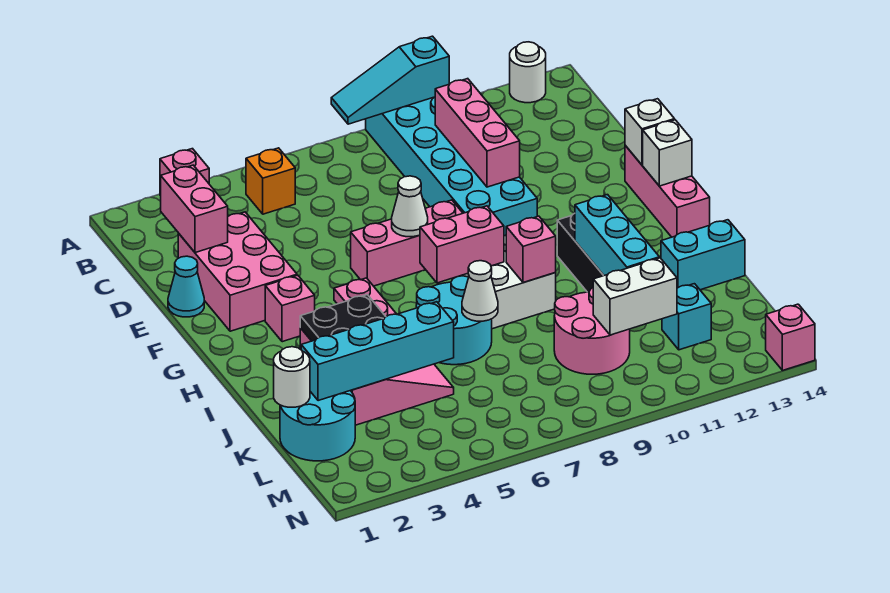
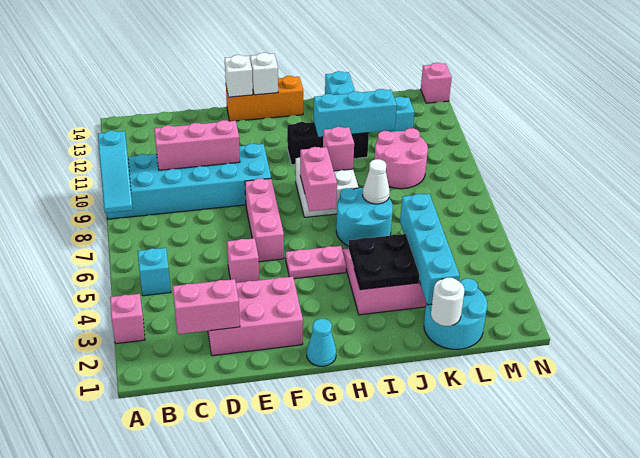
white 1x1 round brick [510,42,546,103] -> none
orange 1x1 brick [246,148,295,214] -> cyan 1x1 brick [138,248,171,296]
cyan 1x1 cone [168,256,204,317] -> cyan 1x1 cone moved to [307,319,336,366]
white 1x1 cone [392,176,428,237] -> none
pink 1x3 brick [625,146,710,237] -> orange 1x3 brick [226,76,303,121]
pink 1x1 brick [265,275,315,342] -> pink 1x1 brick moved to [227,238,259,283]
white 1x2 brick [593,258,677,335] -> none

